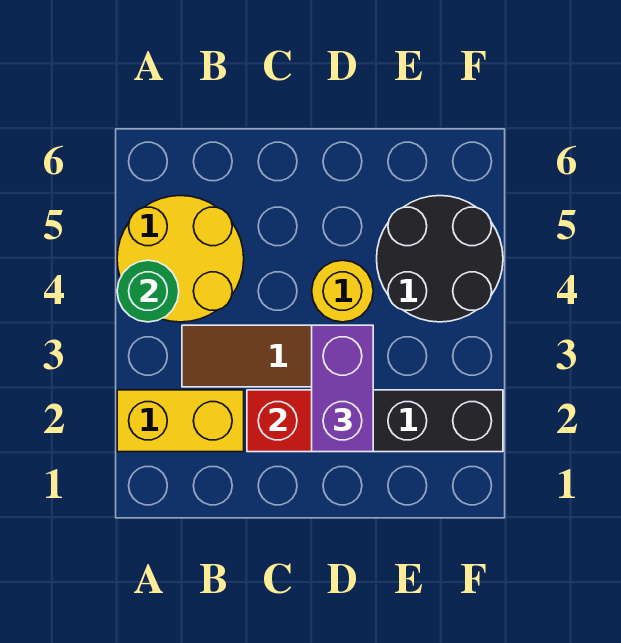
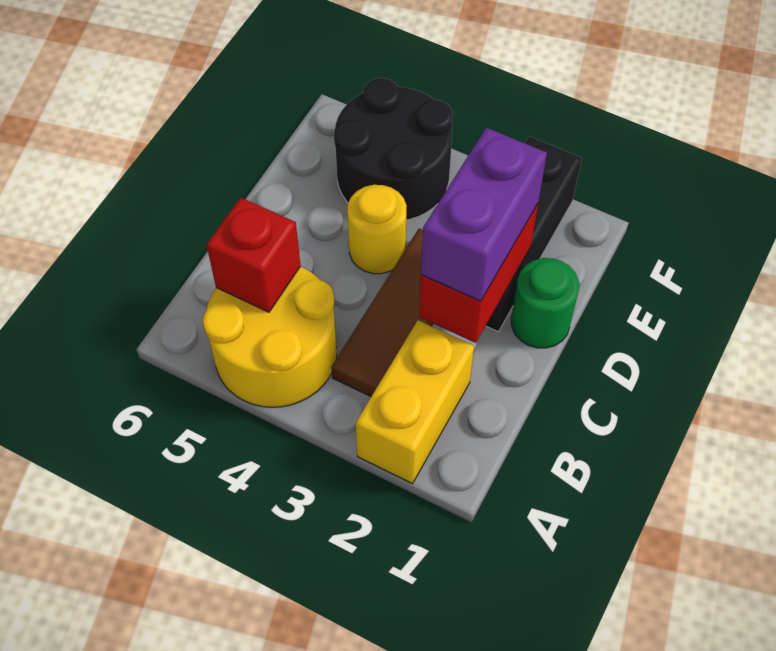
green 1x1 round brick [117,260,179,322] -> green 1x1 round brick moved to [511,258,579,348]
none -> red 1x1 brick [206,198,301,312]
purple 1x2 brick [312,325,373,452] -> purple 1x2 brick turned to [421,128,547,301]

